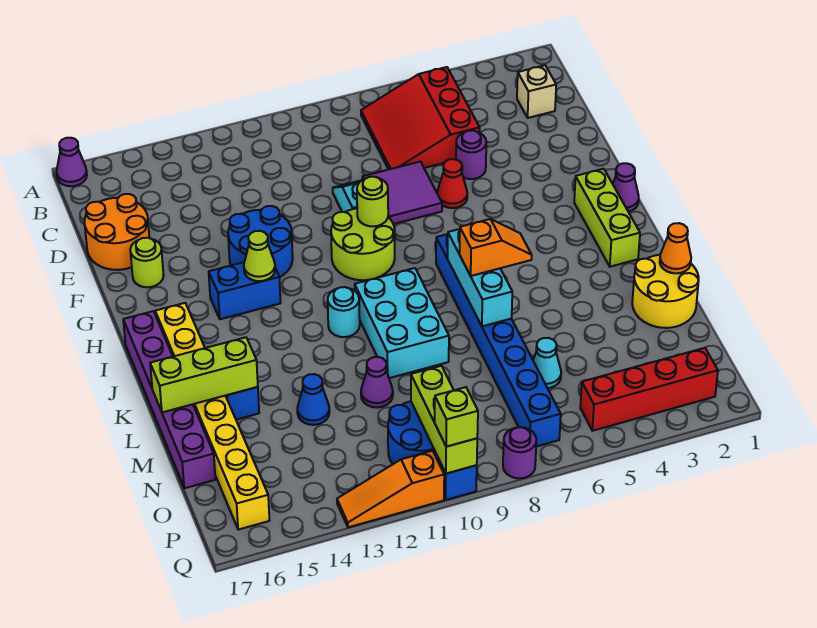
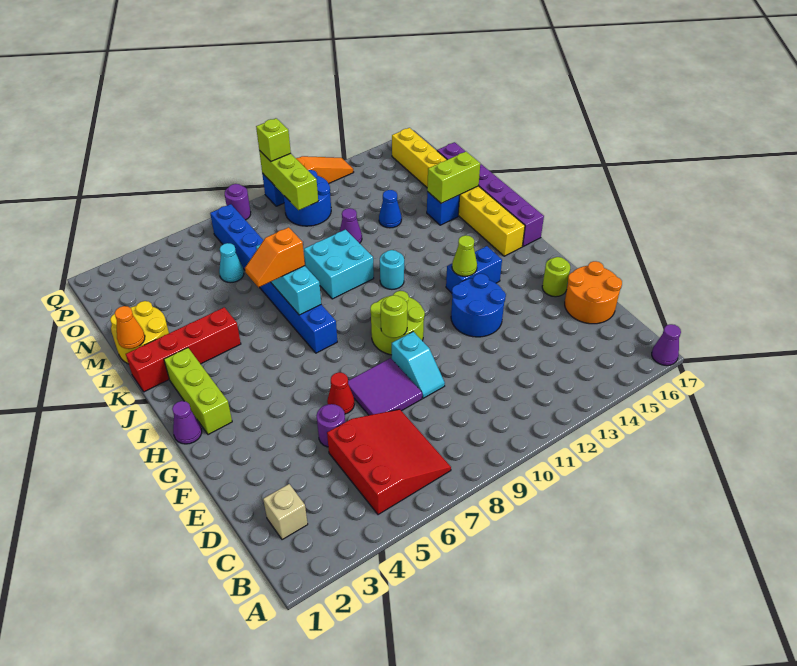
cyan 2x3 brick [355,268,449,378] -> cyan 2x2 brick [304,230,374,299]
lime 1x3 brick [150,337,258,412] -> lime 1x2 brick [427,152,480,203]
red 1x4 brick [580,348,718,431] -> red 1x4 brick moved to [126,307,241,392]

